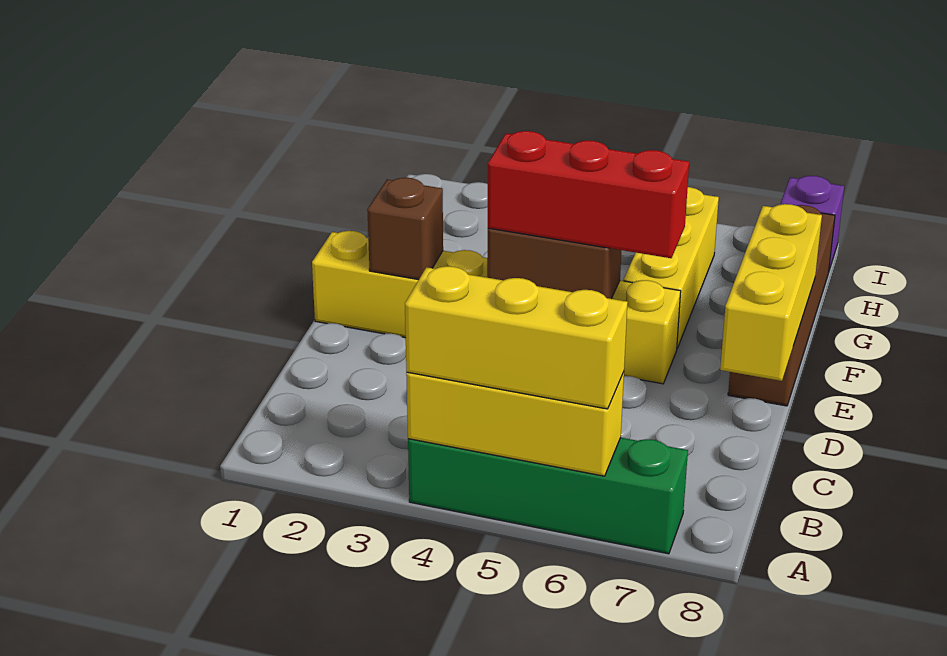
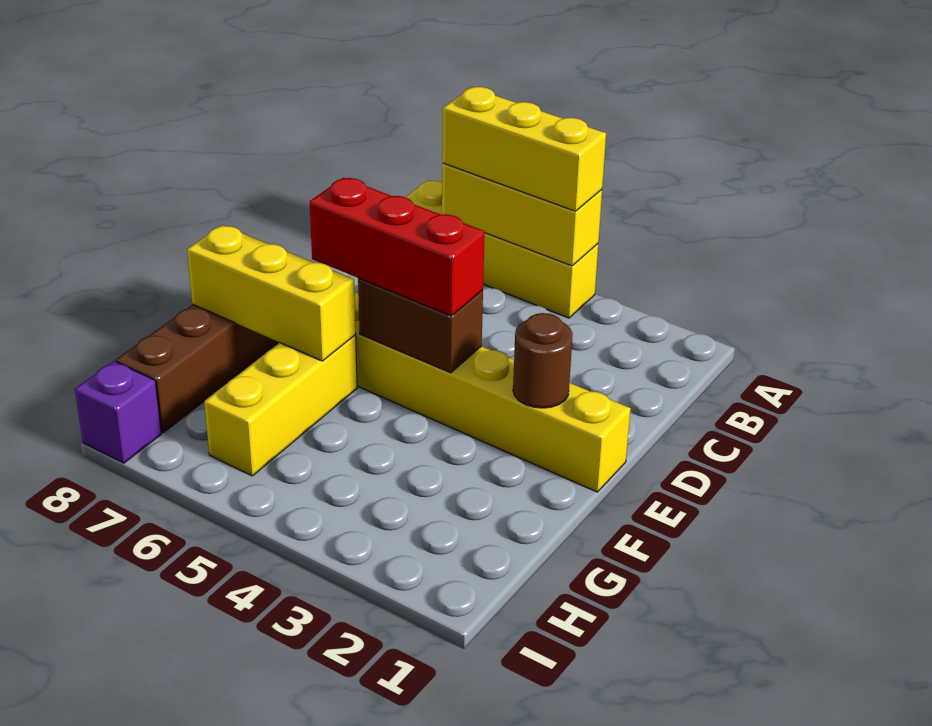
green 1x4 brick [408,438,688,554] -> yellow 1x4 brick [406,181,598,318]
yellow 1x3 brick [720,204,822,381] -> yellow 1x3 brick turned to [187,225,356,361]
brown 1x1 brick [367,178,443,280] -> brown 1x1 round brick [513,313,573,408]

